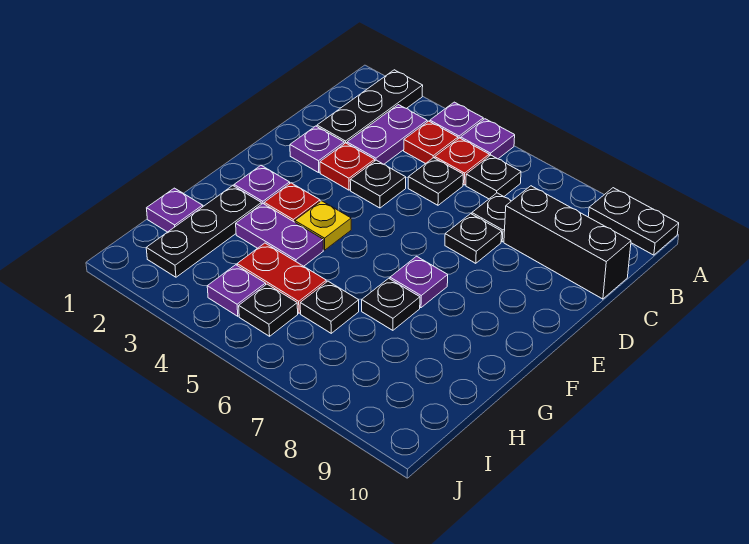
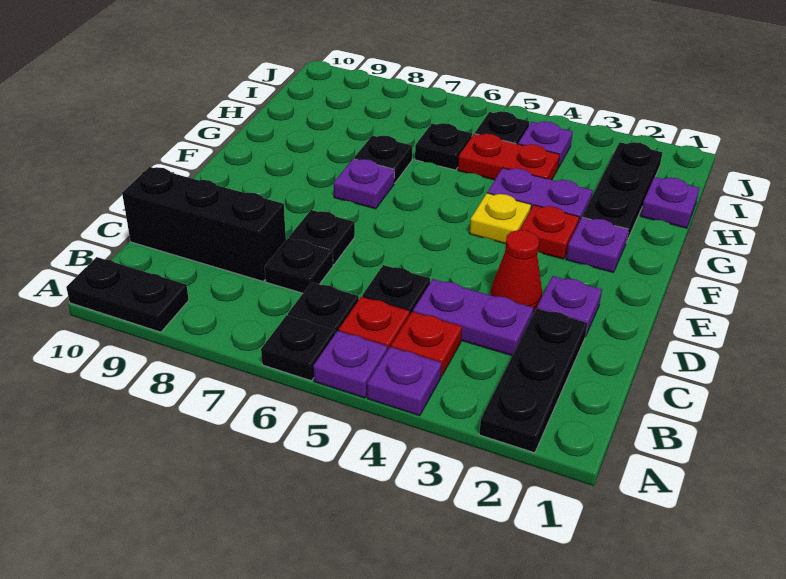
purple 1x2 plate [347,105,427,164] -> purple 1x2 plate turned to [413,279,533,356]
red 1x1 plate [320,143,375,190] -> red 1x1 cone [490,230,542,312]
black 1x1 plate [350,160,406,208] -> black 1x1 plate moved to [261,315,335,381]

